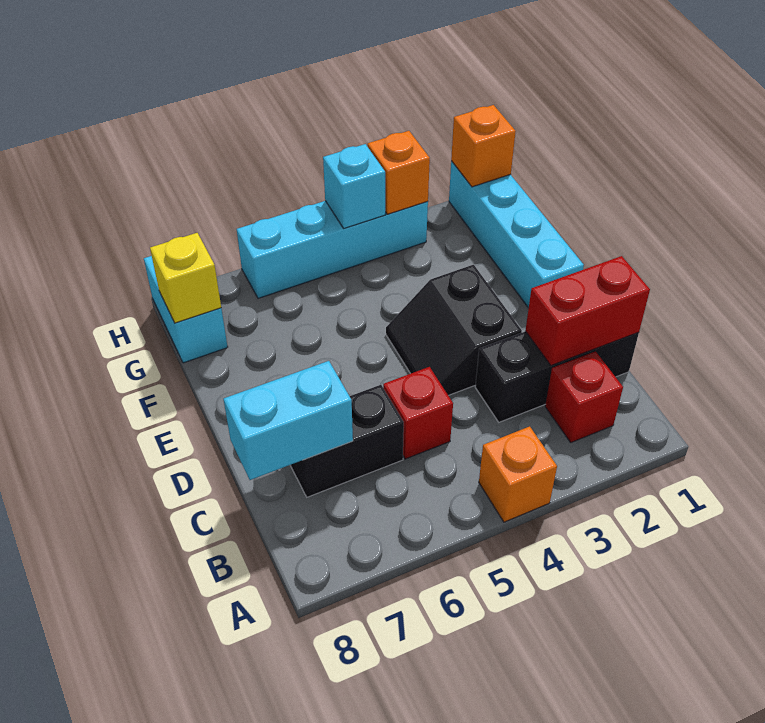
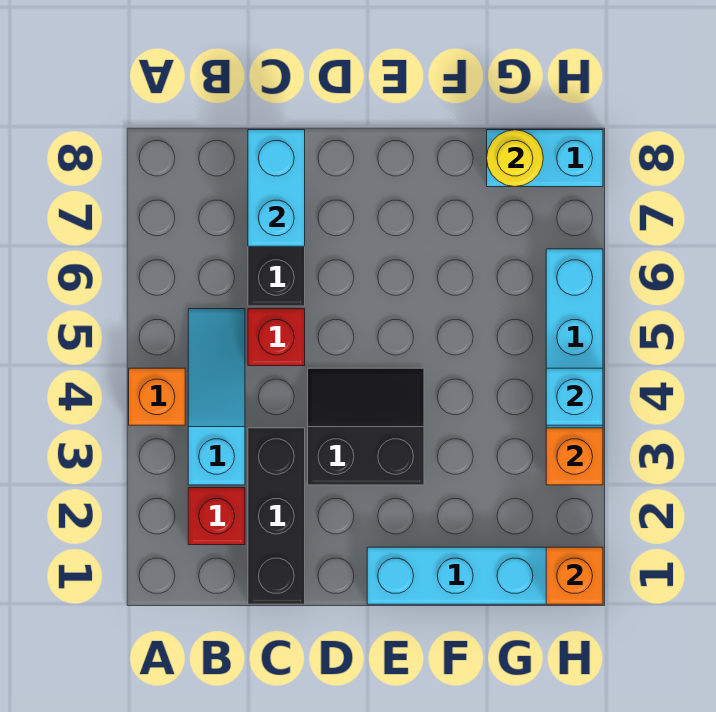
none -> cyan 1x3 slope [188,309,245,485]
red 1x2 brick [525,256,650,366] -> none
yellow 1x1 brick [150,233,221,323] -> yellow 1x1 round brick [487,130,543,187]

